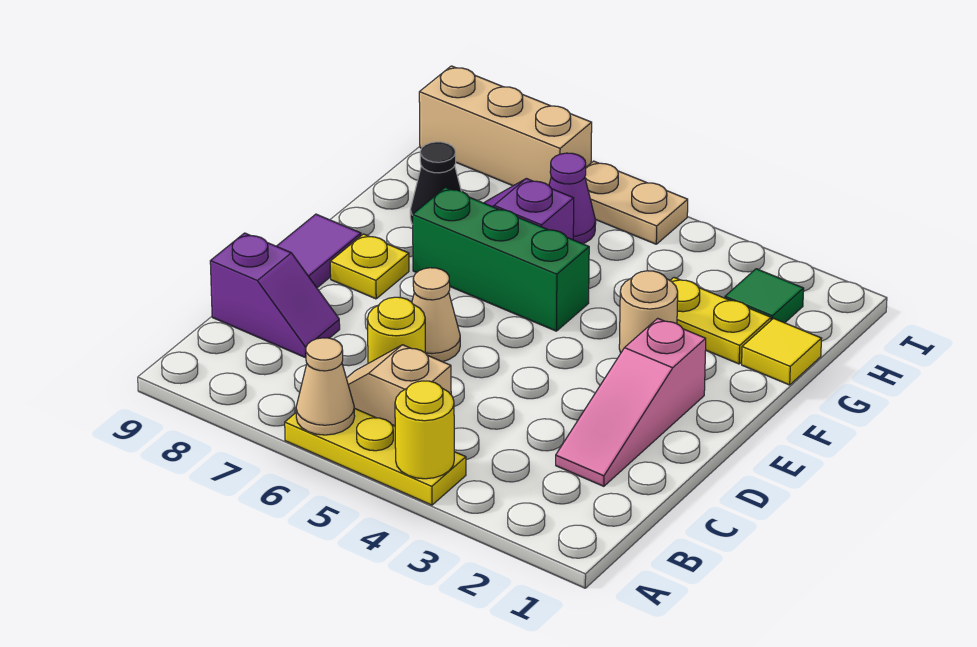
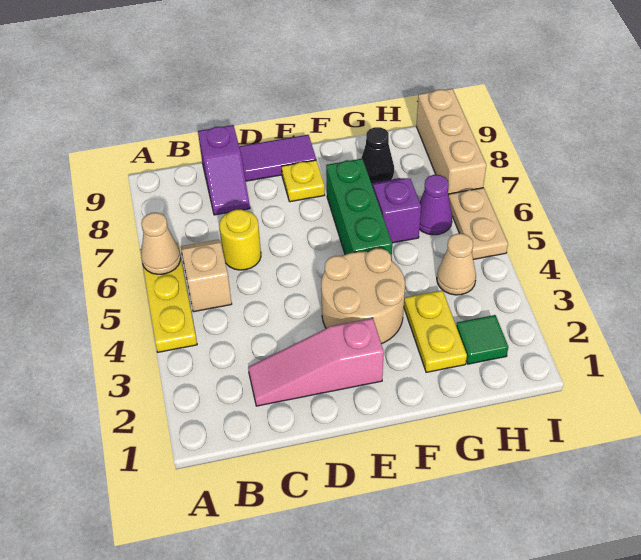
yellow 1x1 round brick [395,381,454,479] -> none
tan 1x1 cone [412,268,460,362] -> tan 1x1 cone moved to [437,234,476,295]
tan 1x1 round brick [619,271,678,353] -> tan 2x2 round brick [321,248,405,344]
yellow 1x1 tile [742,318,822,385] -> none

